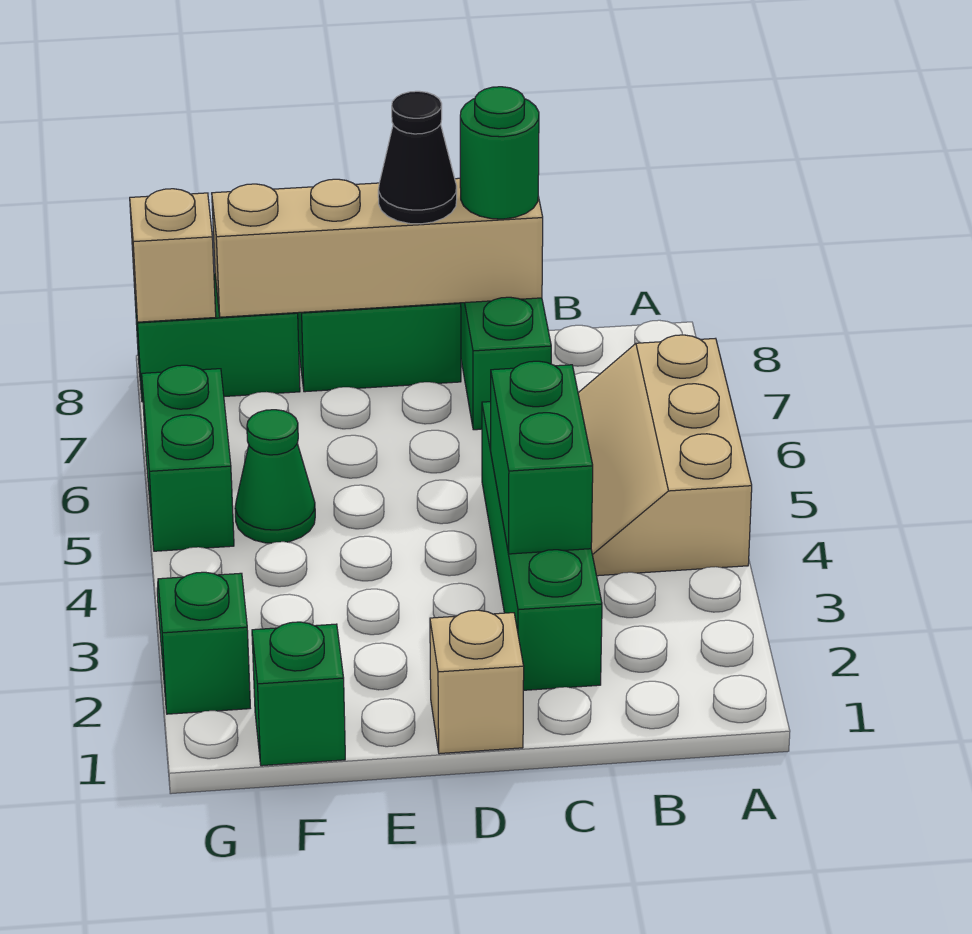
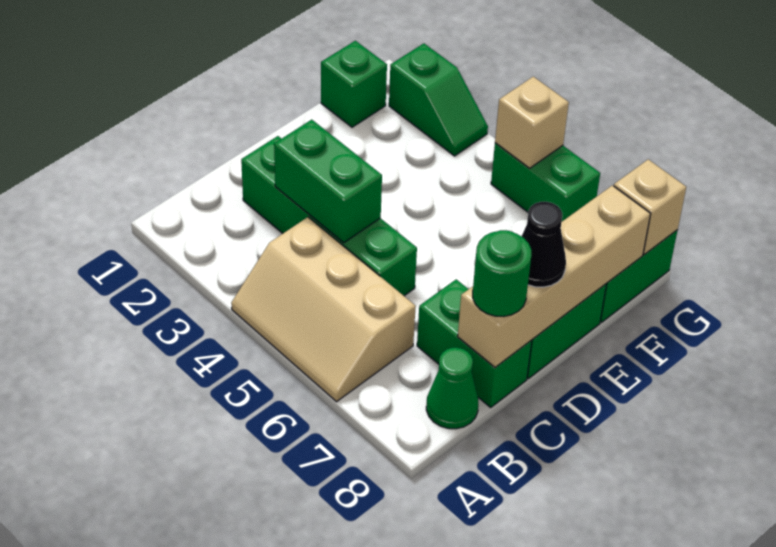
tan 2x3 slope [578,335,752,576] -> tan 2x3 slope turned to [231,217,416,402]
tan 1x1 brick [430,610,524,754] -> tan 1x1 brick moved to [495,77,569,168]
green 1x1 cone [235,410,315,543] -> green 1x1 cone moved to [426,348,478,429]

